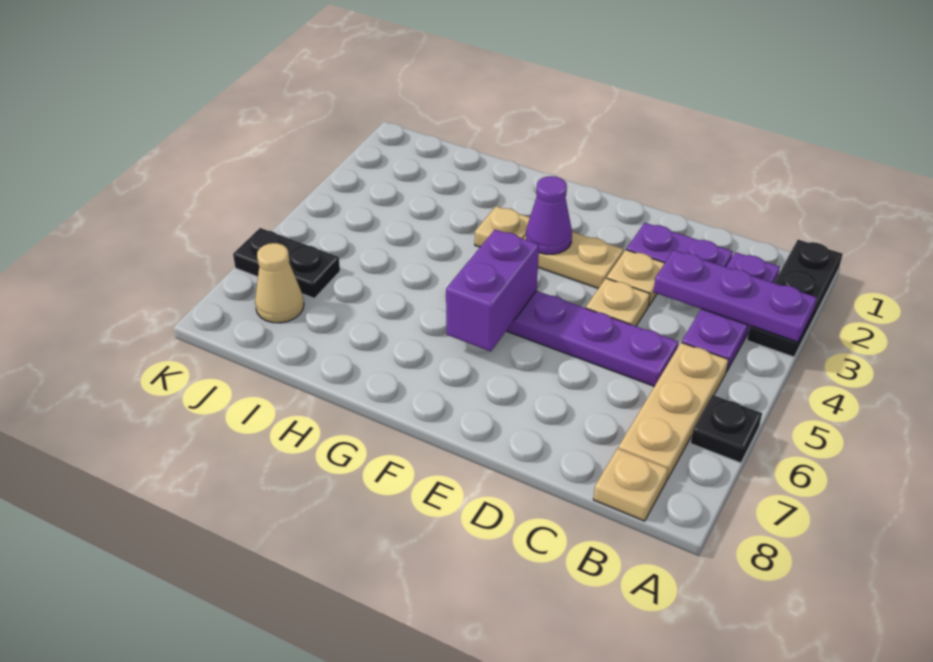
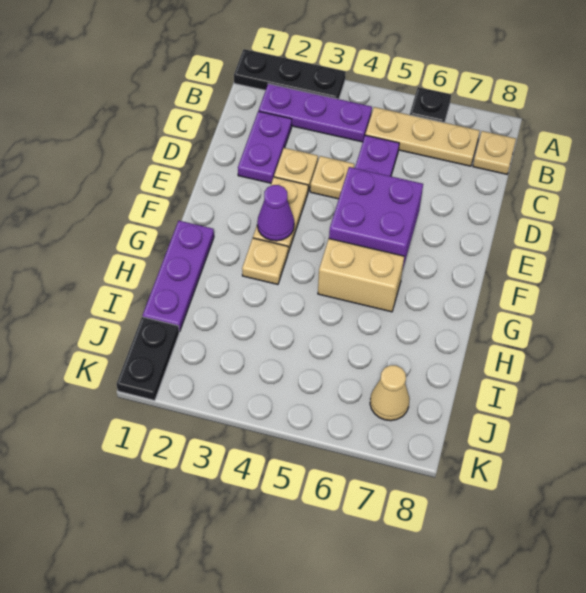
purple 1x3 plate [653,250,817,342] -> purple 1x3 plate moved to [143,221,214,332]
purple 1x2 brick [446,229,539,352] -> purple 2x2 brick [329,167,423,271]
none -> tan 1x2 brick [318,239,404,312]
black 1x2 plate [233,228,340,298] -> black 1x2 plate moved to [116,317,179,401]

